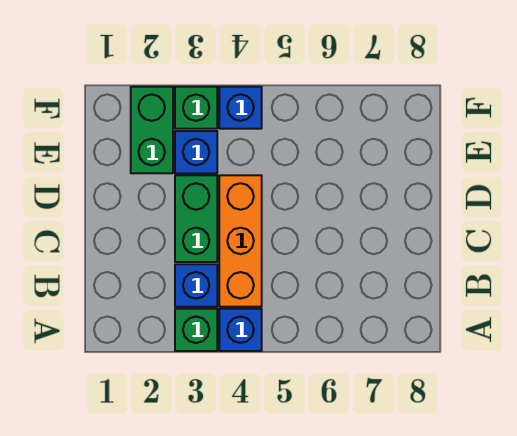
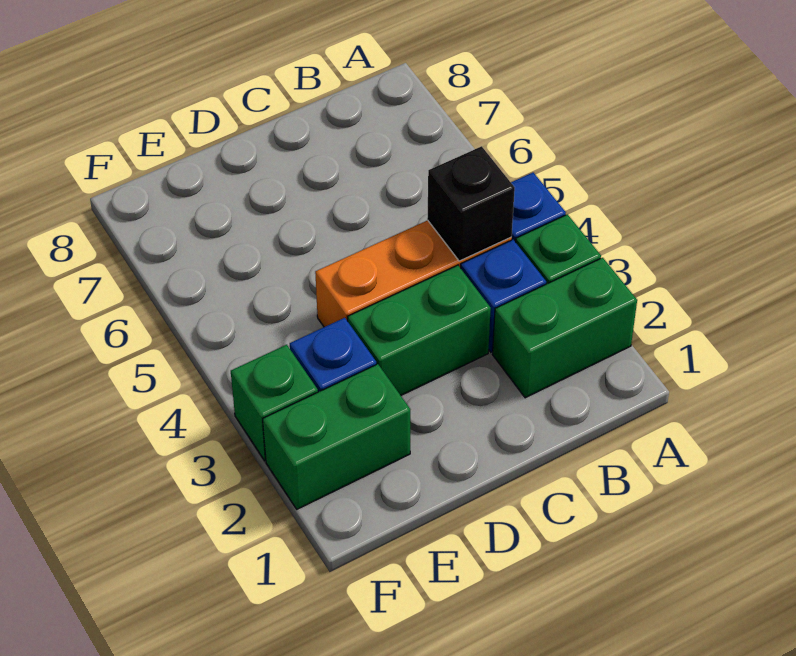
none -> green 1x2 brick [492,258,637,398]
none -> black 1x1 brick [427,146,515,261]
blue 1x1 brick [219,87,262,129] -> none

